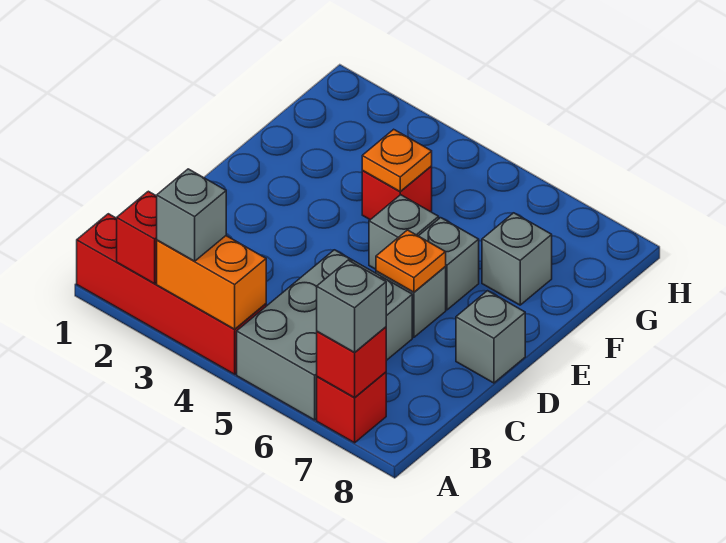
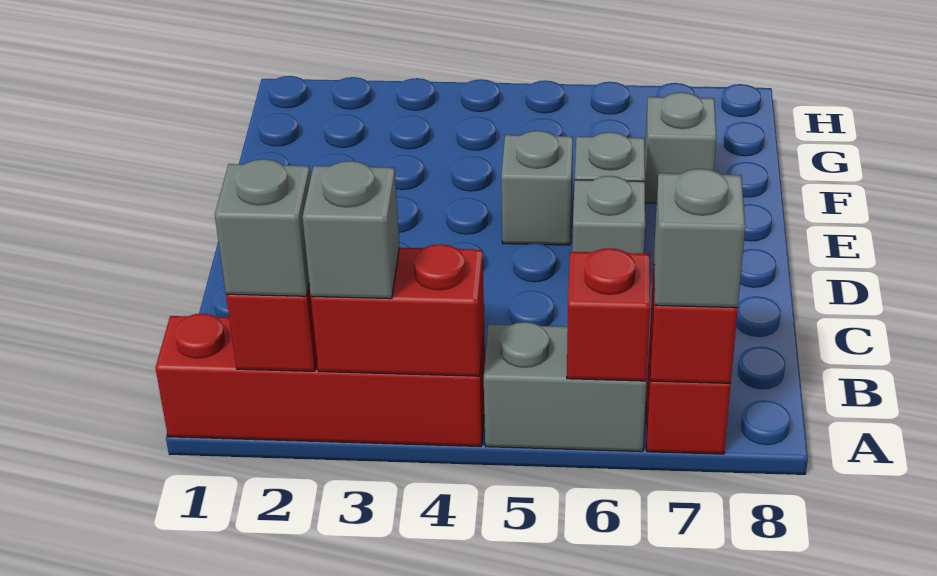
orange 1x2 brick [157,236,266,329] -> red 1x2 brick [311,244,484,376]
grey 2x3 brick [237,250,412,420] -> grey 1x2 brick [484,322,646,452]
orange 1x1 plate [376,230,446,292] -> none
grey 1x1 brick [456,291,525,383] -> grey 1x1 brick moved to [215,159,311,296]
red 1x1 brick [362,166,432,220] -> red 1x1 brick moved to [567,248,650,381]
orange 1x1 plate [362,129,432,192] -> none

